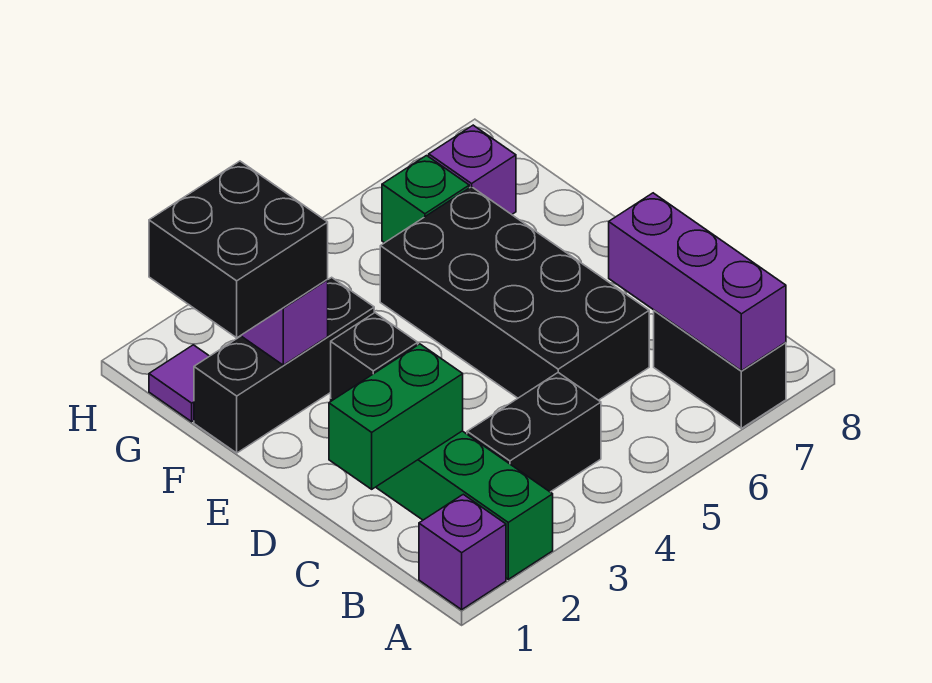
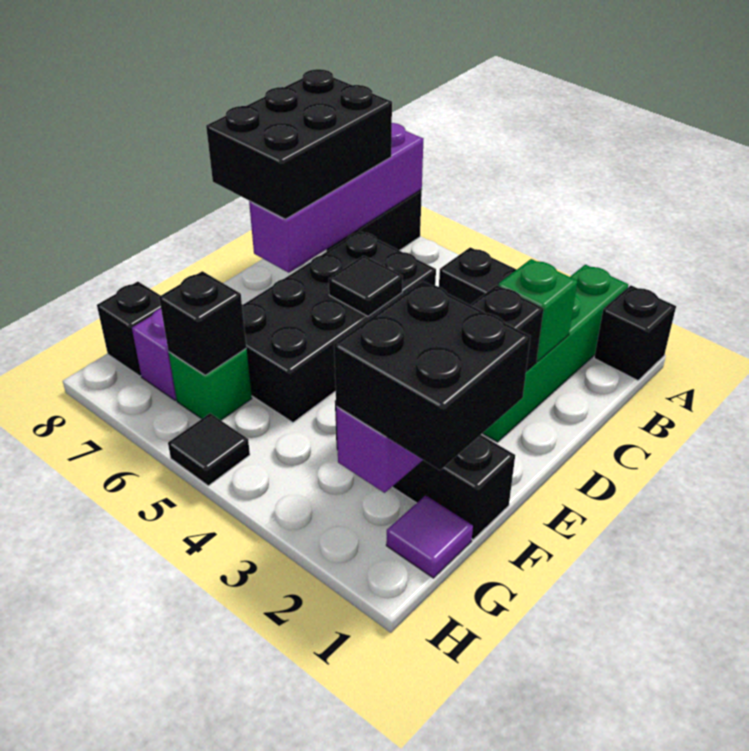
purple 1x1 brick [419,494,506,610] -> black 1x1 brick [594,285,676,380]
purple 1x3 brick [609,193,786,371] -> purple 1x4 brick [249,123,423,273]
none -> black 2x3 brick [206,69,392,219]
green 1x2 brick [329,344,463,489] -> green 1x1 brick [498,259,577,361]
none -> black 1x1 tile [329,256,403,316]
none -> black 1x1 brick [159,271,246,375]
none -> black 1x1 brick [97,281,161,376]
none -> black 1x1 tile [168,413,250,486]

